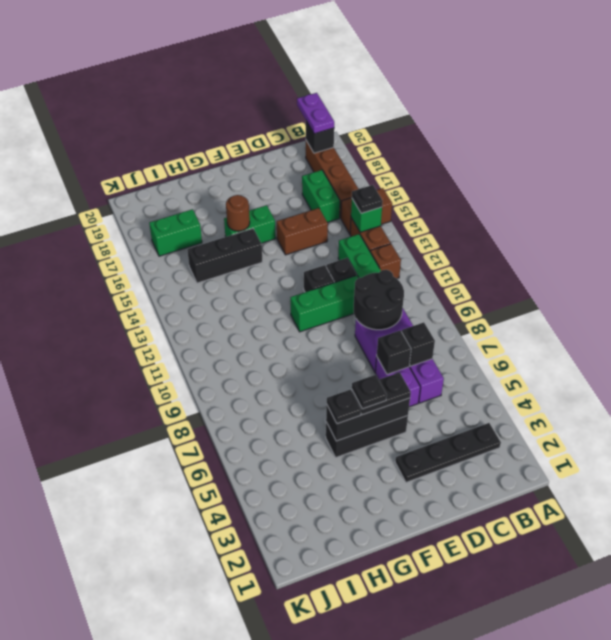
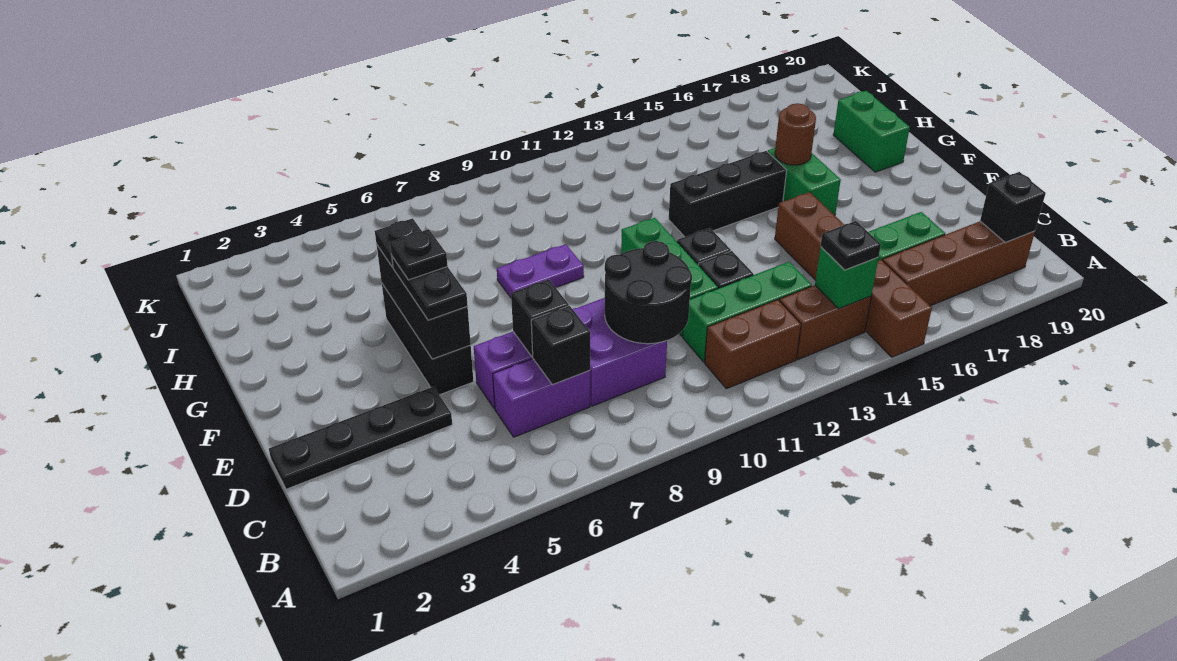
black 1x4 plate [395,423,501,482] -> black 1x4 plate turned to [269,387,452,489]
brown 1x1 brick [370,244,401,279] -> brown 1x2 brick [705,300,801,389]
purple 1x2 plate [297,93,334,134] -> purple 1x2 plate moved to [497,244,584,298]
black 1x3 brick [187,229,262,283] -> black 1x3 brick turned to [669,151,787,237]
green 1x2 brick [149,209,202,256] -> green 1x2 brick moved to [833,91,910,172]

